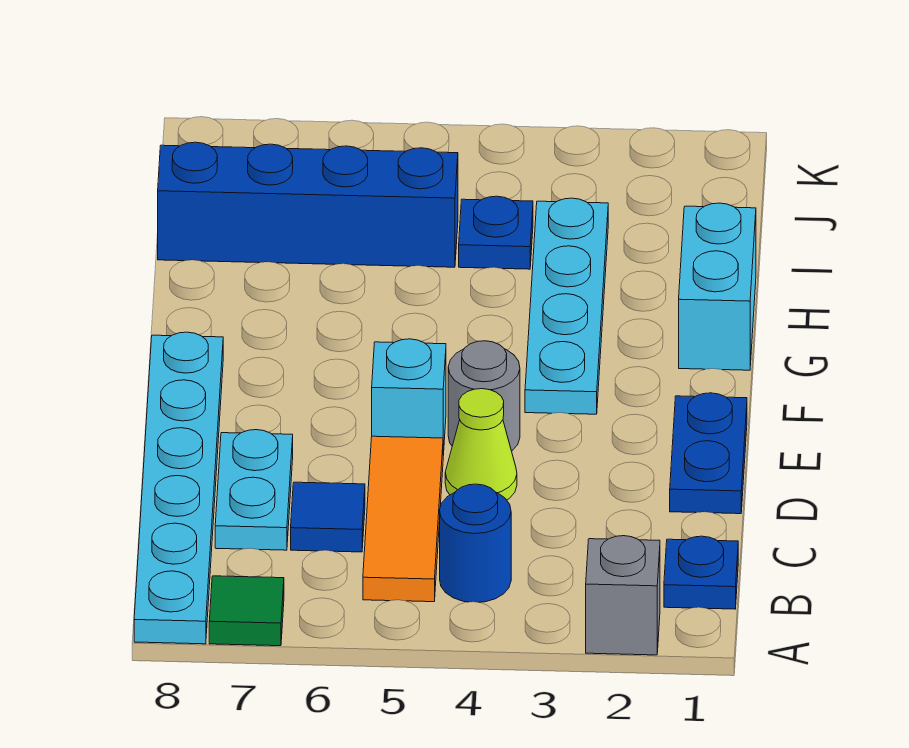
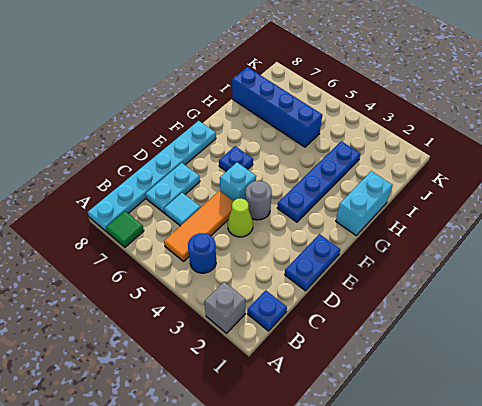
blue 1x1 tile [291,482,365,552] -> cyan 1x1 tile [164,193,200,226]
cyan 1x4 plate [525,198,608,414] -> blue 1x4 plate [277,141,361,222]
blue 1x1 plate [459,196,533,269] -> blue 1x1 plate moved to [219,146,253,171]

